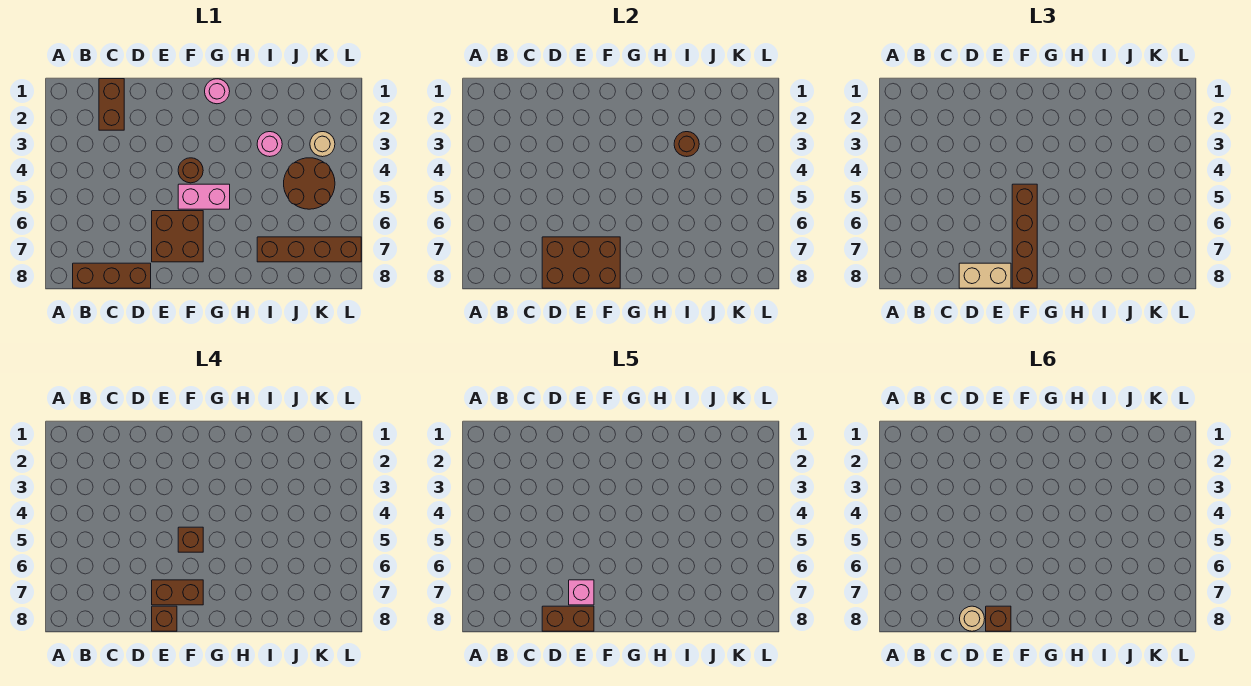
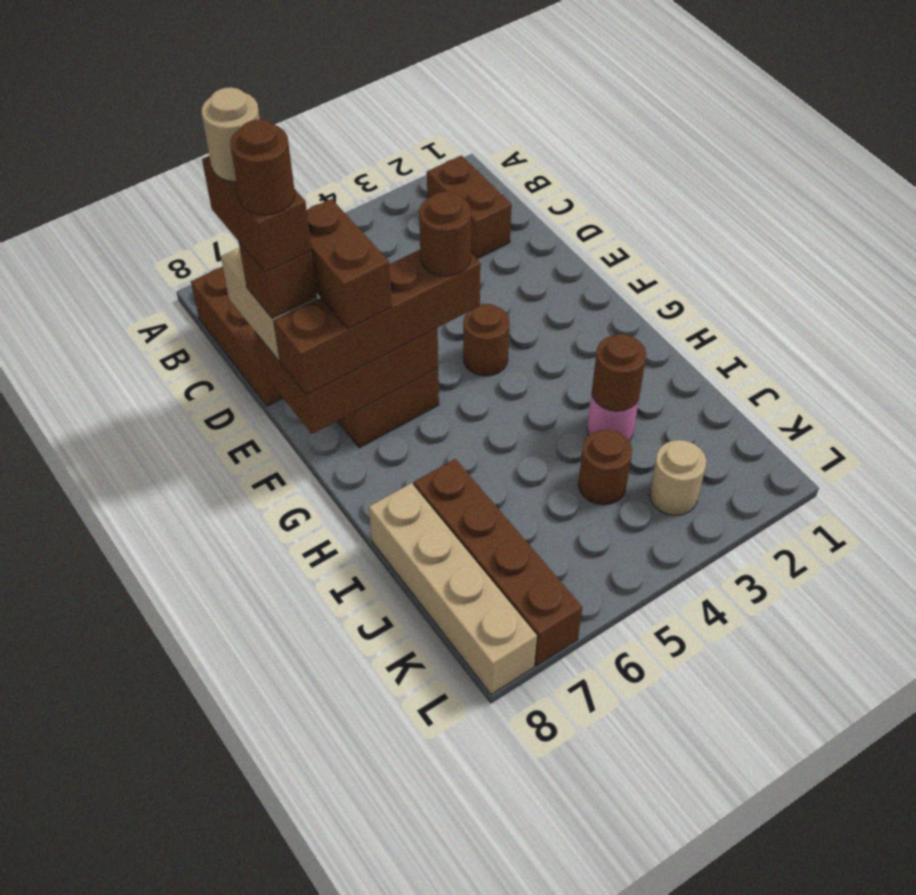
brown 1x2 brick [99,79,124,130] -> brown 1x2 brick turned to [427,155,512,259]
brown 2x3 brick [542,237,620,288] -> brown 2x3 brick turned to [255,328,438,434]
pink 1x1 brick [569,580,594,605] -> none
brown 1x1 brick [986,606,1011,631] -> brown 1x1 round brick [230,120,295,215]
pink 1x2 brick [178,184,230,209] -> none
brown 1x1 brick [178,527,203,552] -> brown 1x1 round brick [419,192,471,276]
pink 1x1 round brick [205,79,230,104] -> none
none -> tan 1x4 brick [369,483,537,695]
brown 2x2 round brick [284,158,335,209] -> brown 1x1 round brick [578,430,632,505]

